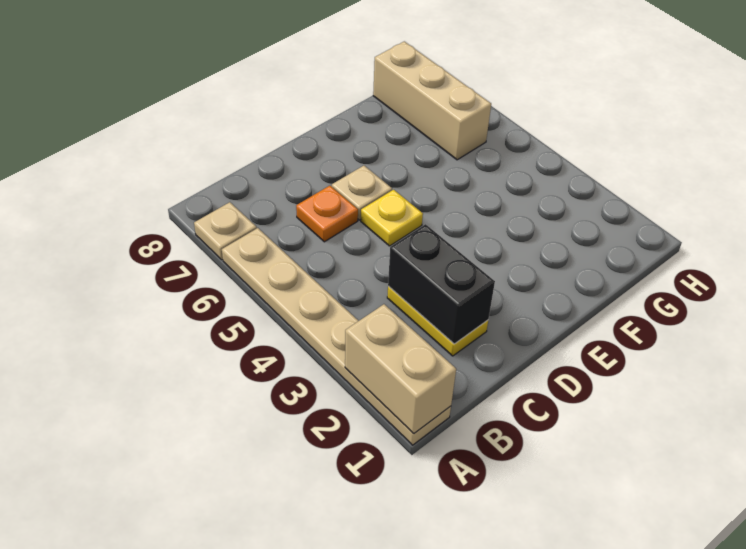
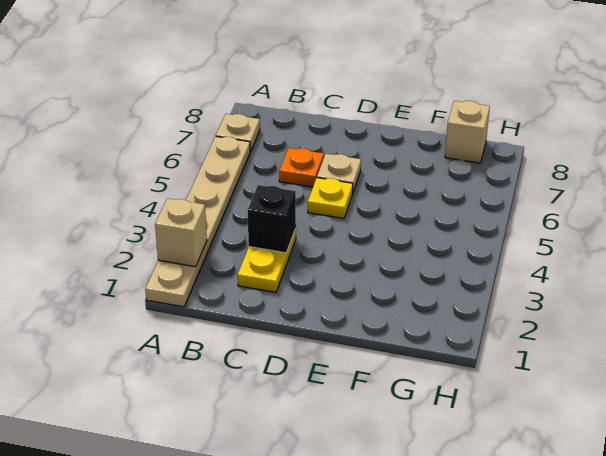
tan 1x2 brick [345,304,456,433] -> tan 1x1 brick [155,198,207,267]
black 1x2 brick [388,224,495,344] -> black 1x1 brick [247,185,296,253]
tan 1x3 brick [373,41,491,160] -> tan 1x1 brick [445,101,490,163]

